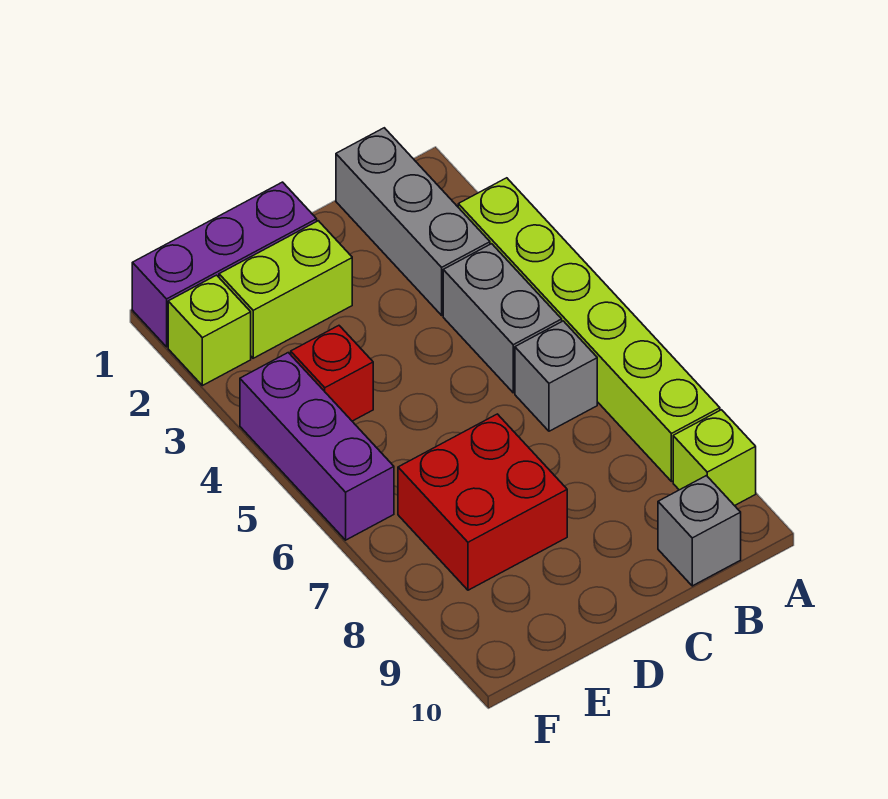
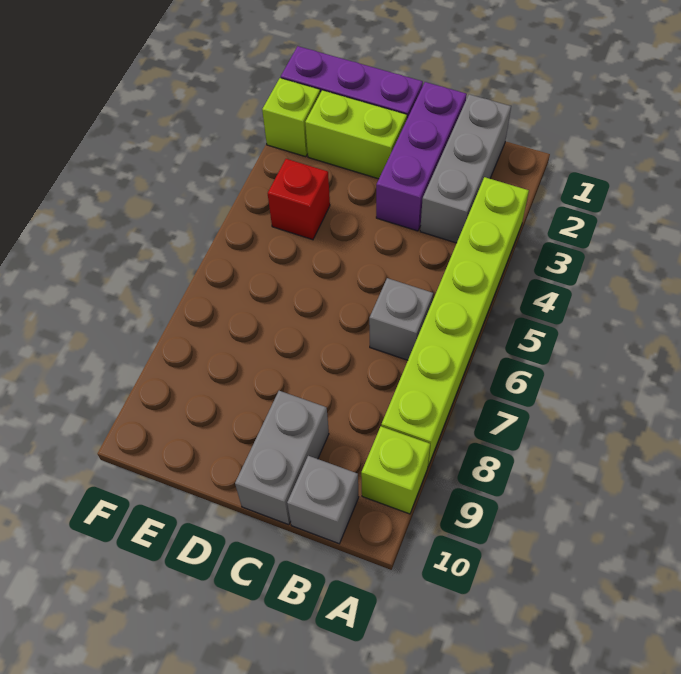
grey 1x2 brick [443,244,562,393] -> grey 1x2 brick moved to [235,391,329,525]
red 2x2 brick [398,414,567,590] -> none
purple 1x3 brick [240,353,394,540] -> purple 1x3 brick moved to [376,82,467,231]

